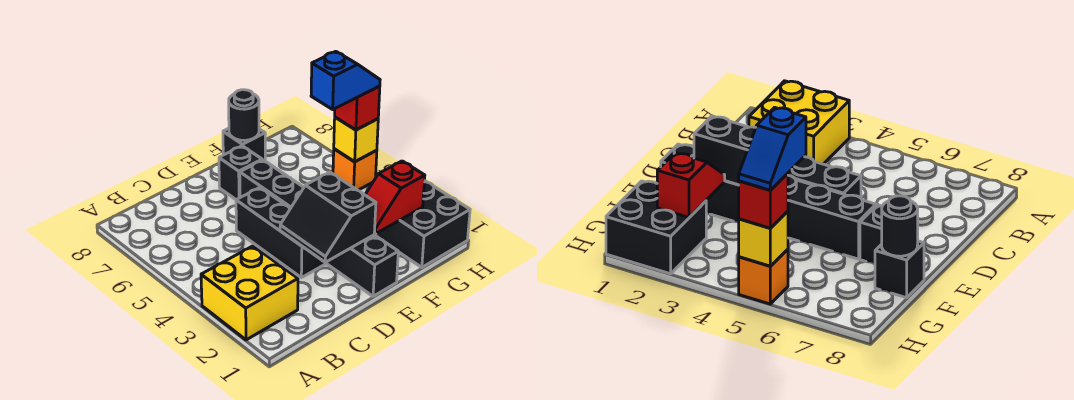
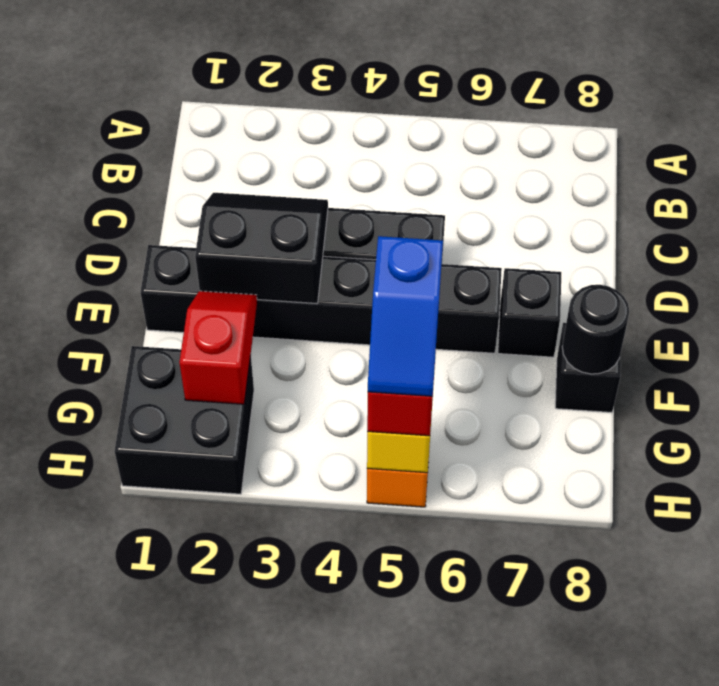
yellow 2x2 brick [201,246,298,340] -> none

